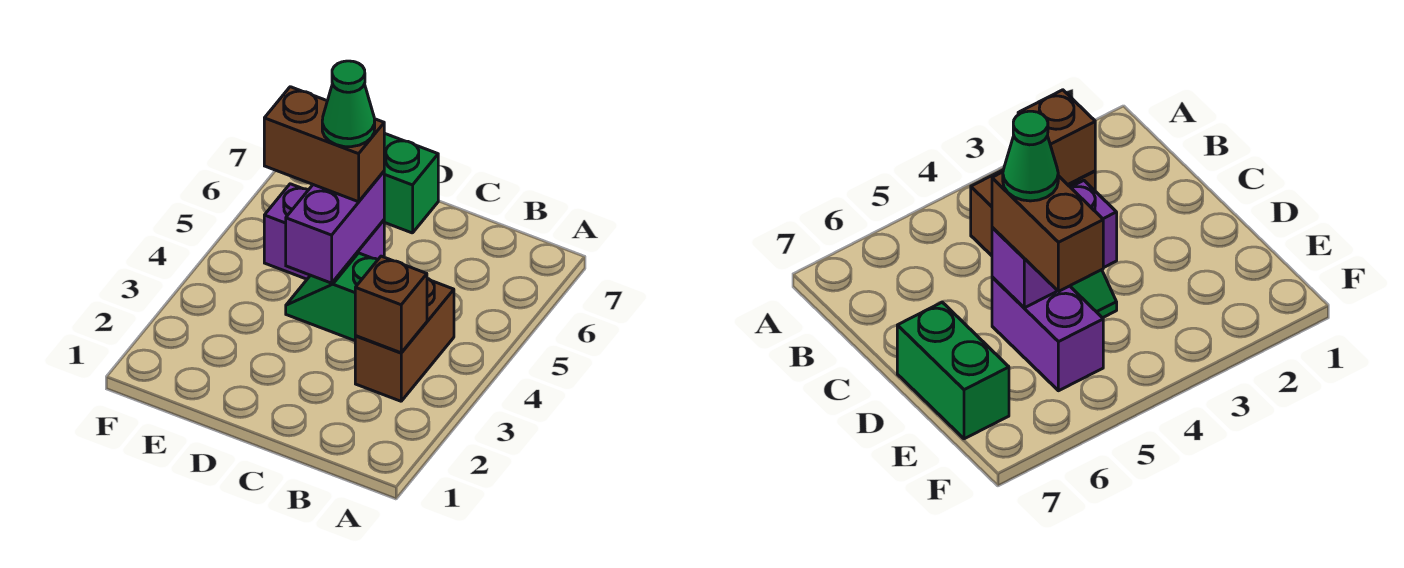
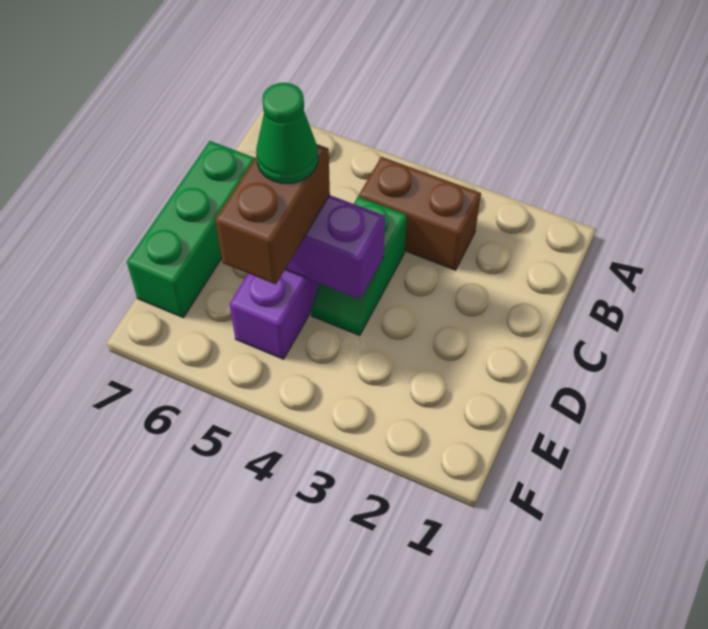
brown 1x1 brick [355,256,427,353] -> none
green 1x2 brick [384,133,438,233] -> green 1x3 brick [127,141,255,318]

